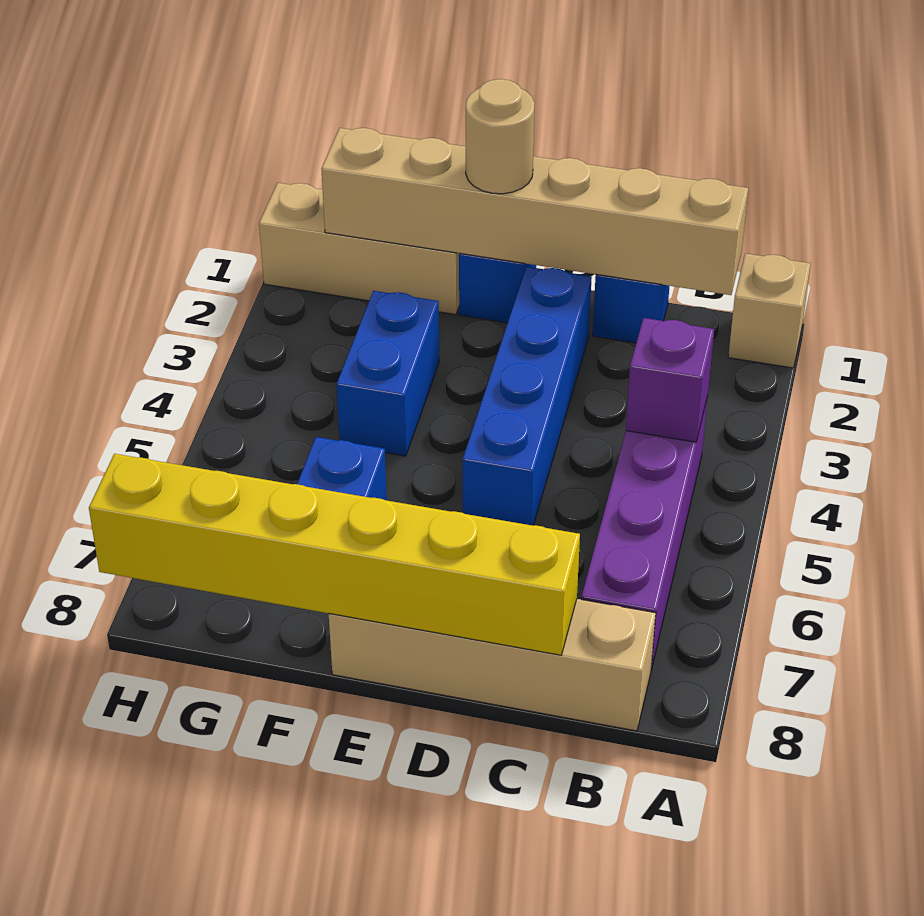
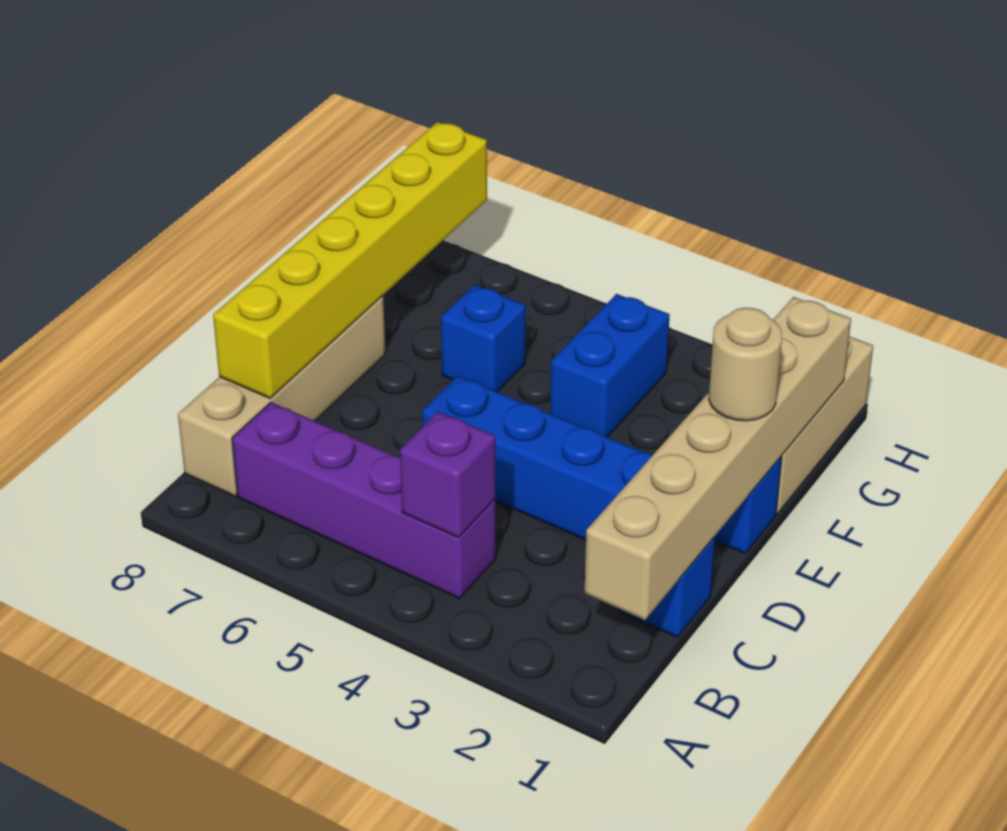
tan 1x1 brick [728,253,811,368] -> none
blue 1x2 brick [337,291,439,456] -> blue 1x2 brick turned to [550,294,669,437]

